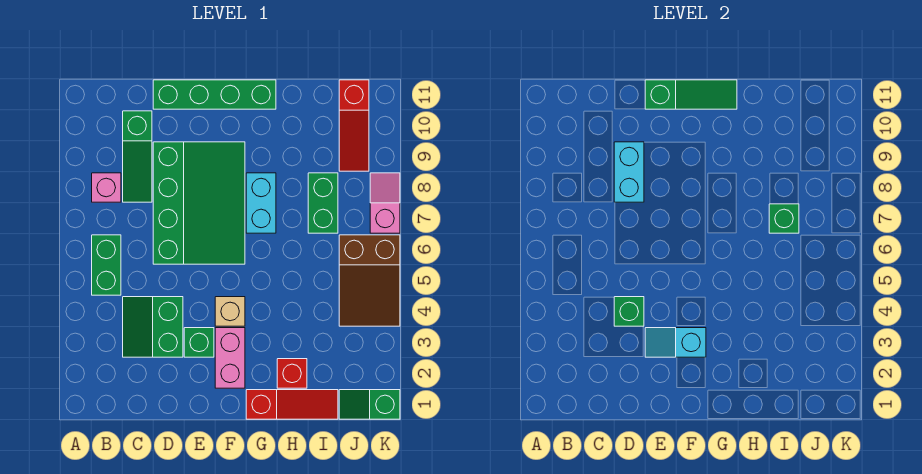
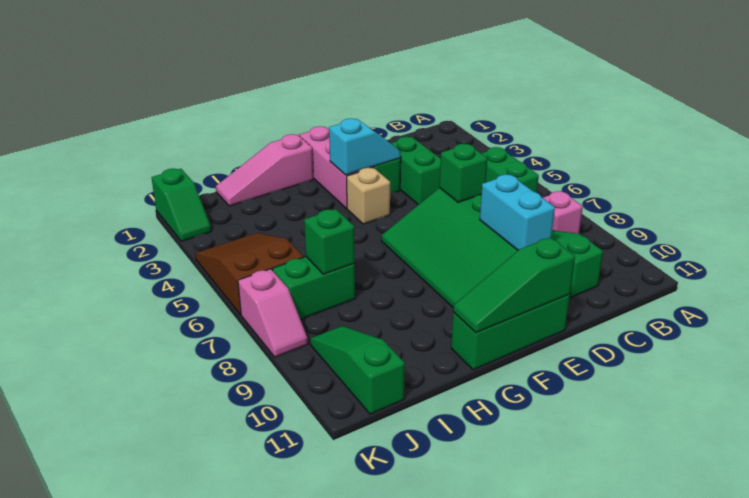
green 1x1 brick [614,297,644,326] -> green 1x1 brick moved to [439,144,487,202]
green 1x4 brick [153,80,276,109] -> green 1x3 brick [451,294,570,370]
pink 1x2 brick [215,328,245,388] -> pink 1x3 brick [299,126,373,209]
red 1x3 slope [246,390,338,419] -> pink 1x3 slope [216,134,314,206]
cyan 1x2 brick [246,173,276,233] -> none
red 1x1 brick [277,359,307,388] -> none
green 1x2 brick [308,173,338,233] -> green 1x2 brick turned to [273,257,355,319]
green 1x2 slope [339,390,400,419] -> green 1x2 slope turned to [152,169,211,241]
red 1x3 slope [339,80,369,171] -> green 1x3 slope [310,326,405,414]

